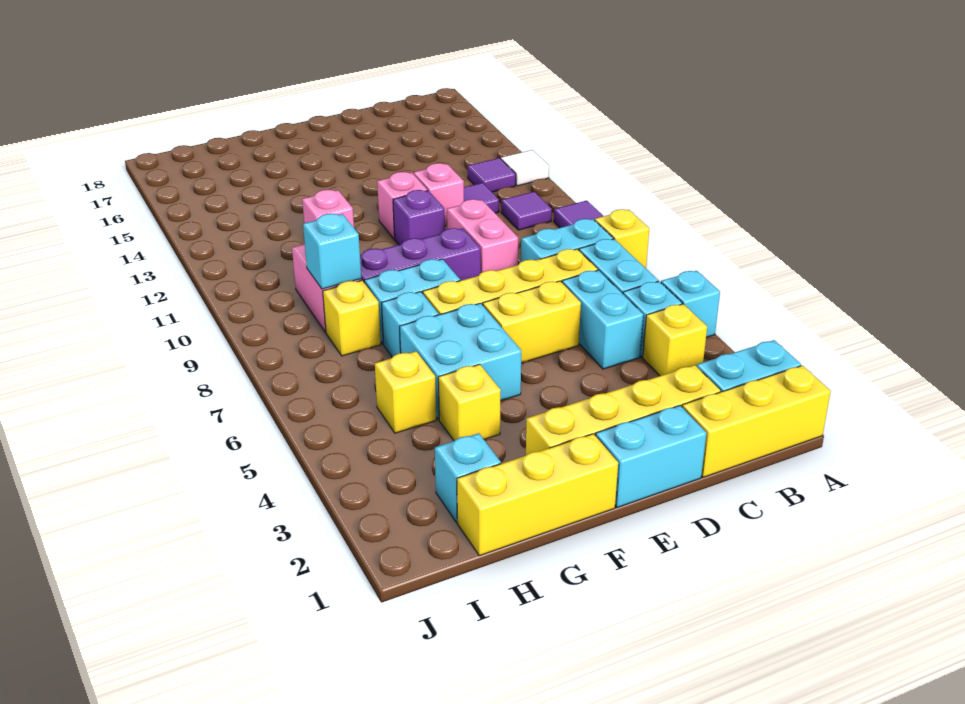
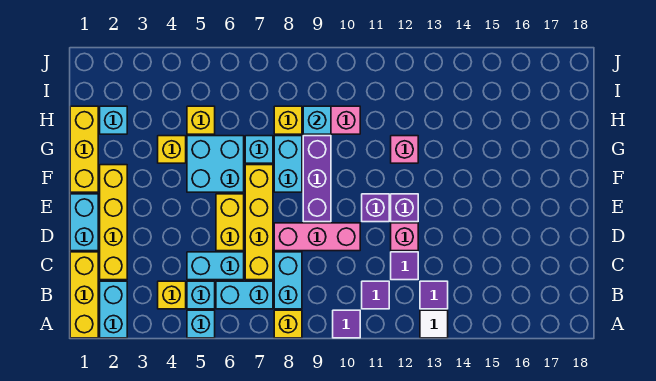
pink 1x2 brick [447,199,518,273] -> pink 1x3 brick [274,223,360,251]
pink 1x1 brick [377,172,427,239] -> purple 1x1 brick [391,194,418,222]

